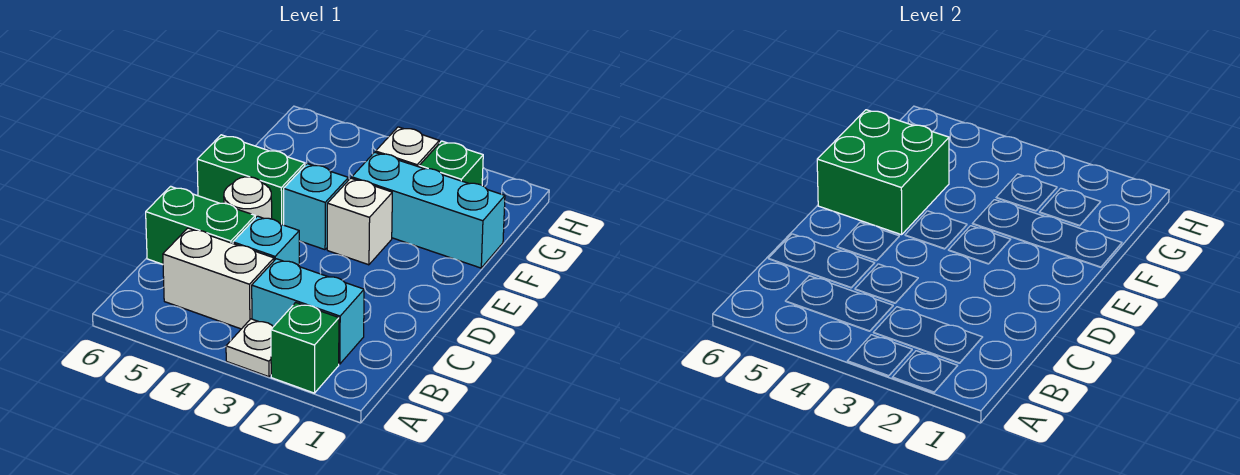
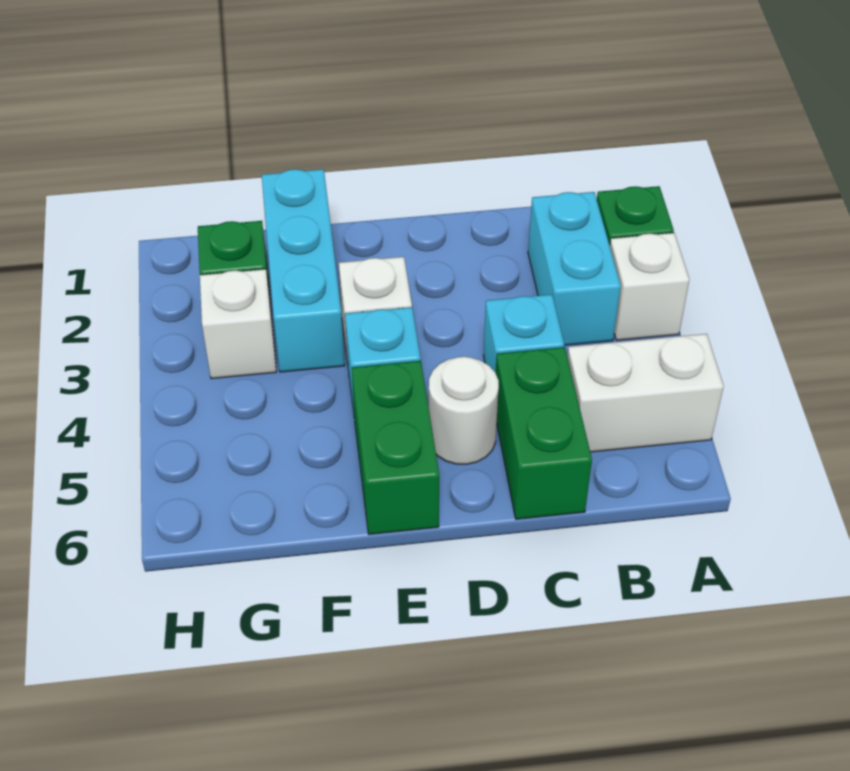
white 1x1 plate [226,319,273,377] -> white 1x1 brick [610,233,689,340]
white 1x2 brick [163,228,274,329] -> white 1x2 brick turned to [567,334,724,452]
green 2x2 brick [817,110,949,235] -> none

